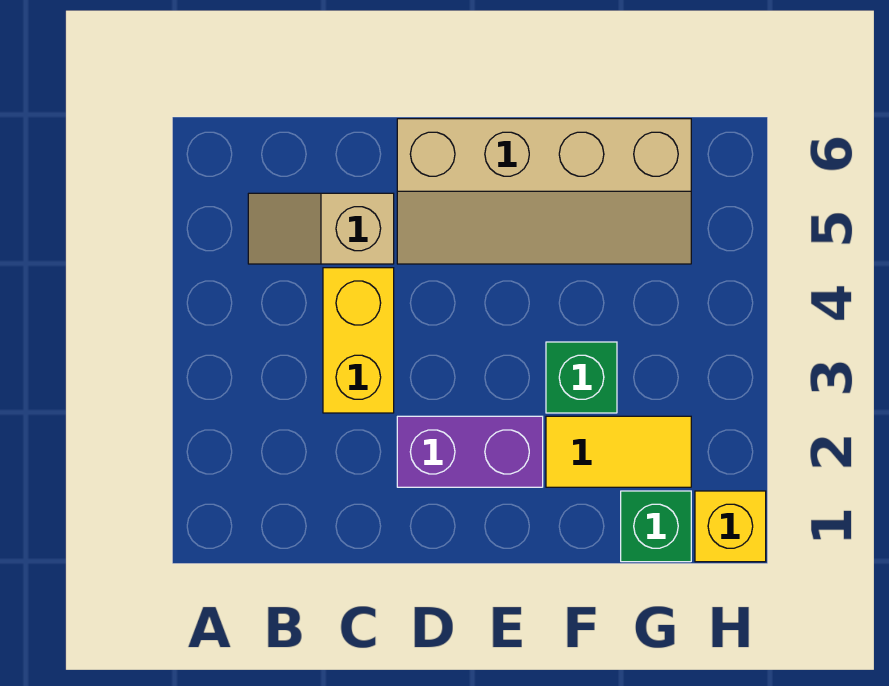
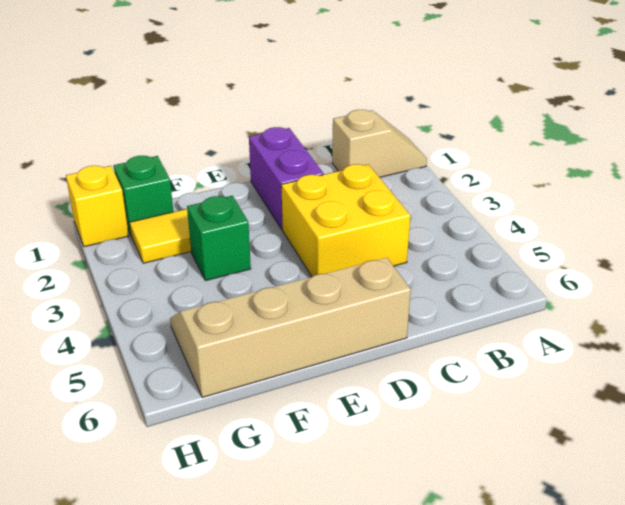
tan 1x2 slope [248,193,394,264] -> tan 1x2 slope moved to [332,110,427,177]
yellow 1x2 brick [323,268,394,413] -> yellow 2x2 brick [281,164,410,277]
purple 1x2 brick [397,416,543,487] -> purple 1x2 brick turned to [249,127,324,229]

